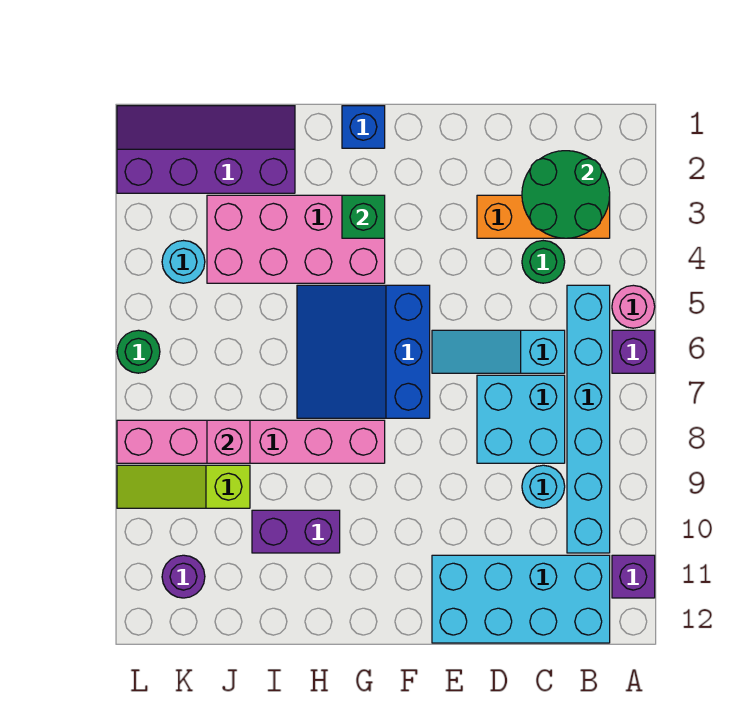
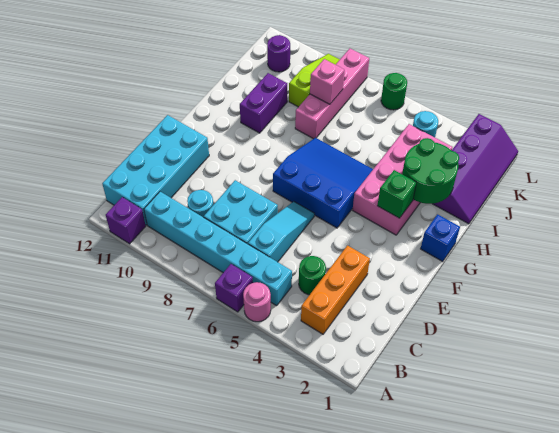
green 2x2 round brick [522,151,610,238] -> green 2x2 round brick moved to [402,138,459,204]
pink 1x6 brick [117,420,385,463] -> pink 1x4 brick [295,49,369,139]

